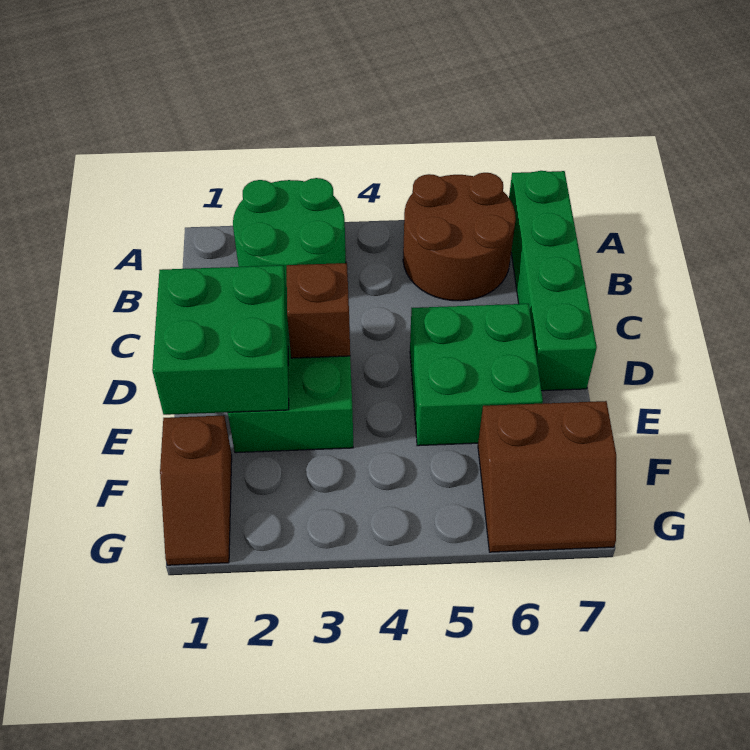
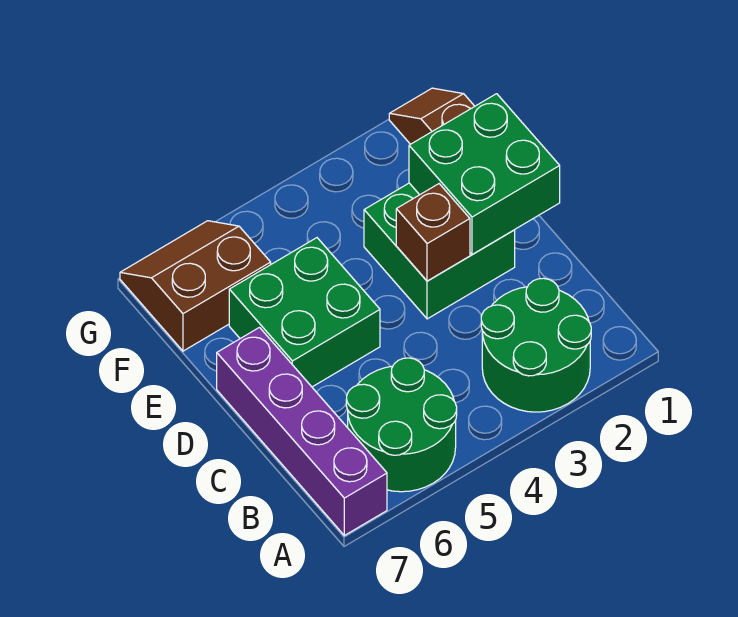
brown 2x2 round brick [403,173,516,301] -> green 2x2 round brick [346,358,457,492]
green 1x4 brick [509,171,597,391] -> purple 1x4 brick [217,328,387,535]

